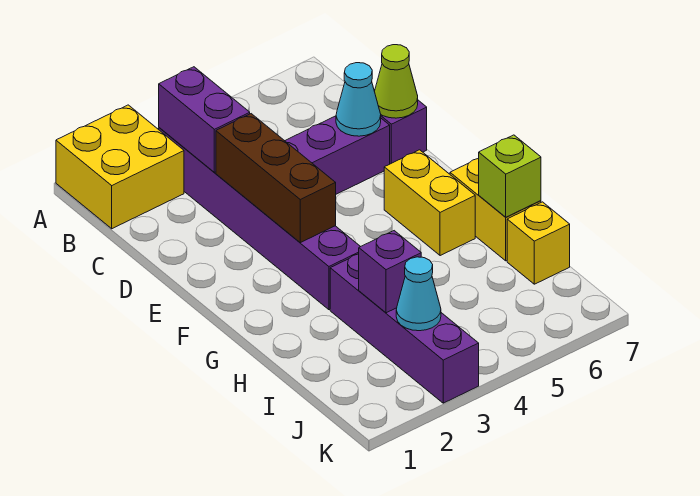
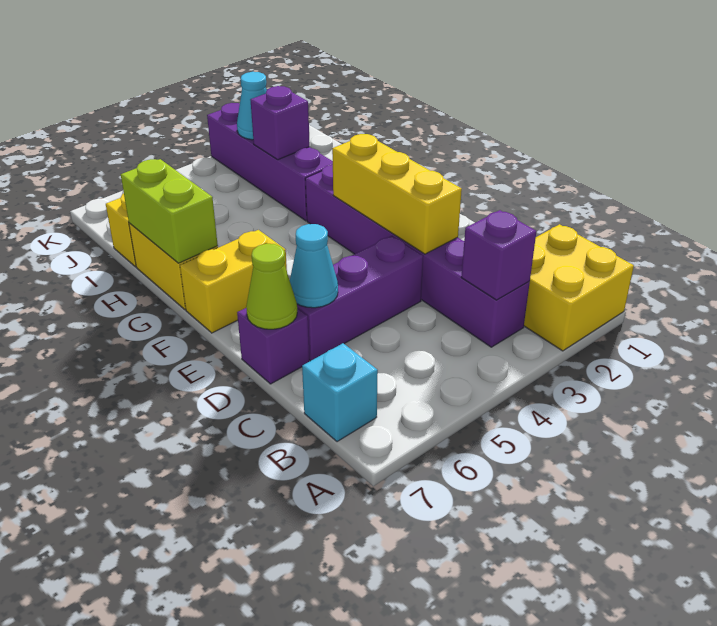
purple 1x2 brick [159,67,250,172] -> purple 1x1 brick [461,210,536,300]
none -> cyan 1x1 brick [302,343,378,442]
brown 1x3 brick [216,114,336,243] -> yellow 1x3 brick [332,134,462,254]
yellow 1x2 brick [384,150,475,256] -> yellow 1x2 brick turned to [180,230,287,333]
lime 1x1 brick [478,135,541,217] -> lime 1x2 brick [121,159,218,263]

